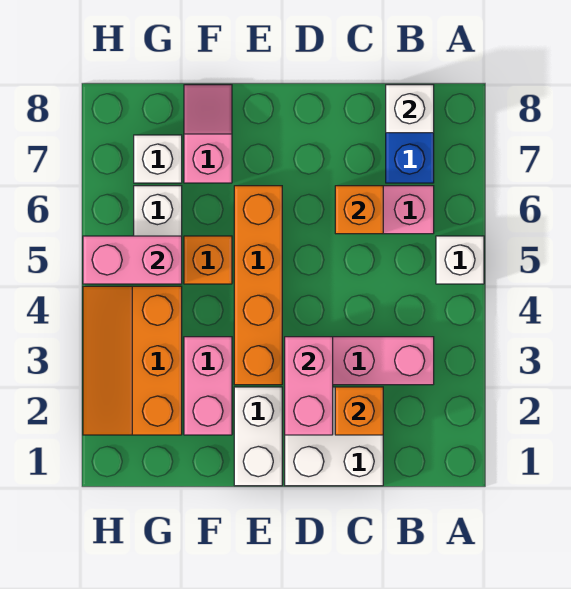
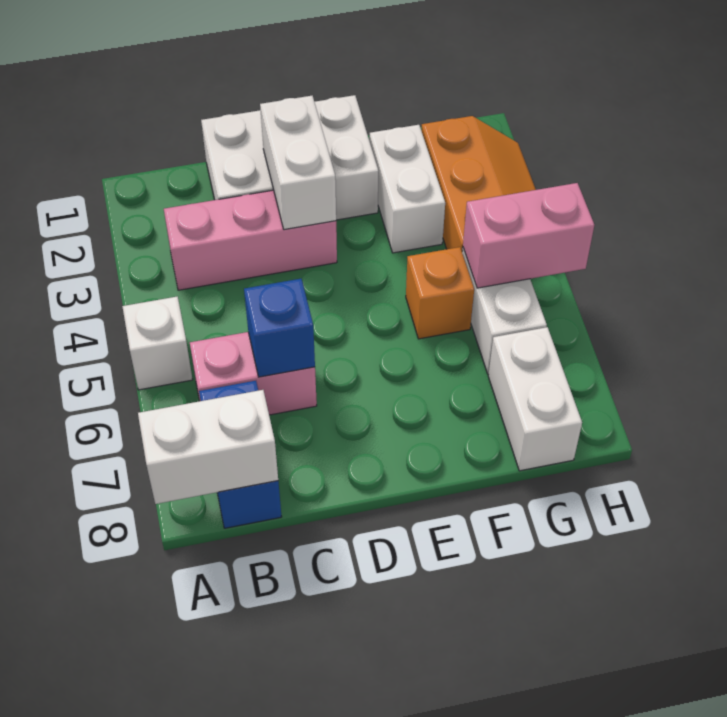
white 1x1 brick [386,85,434,133] -> white 1x2 brick [138,390,278,504]
orange 1x1 brick [335,387,383,435] -> none
orange 1x1 brick [335,186,383,234] -> blue 1x1 brick [244,279,315,377]
pink 1x2 brick [285,337,333,435] -> white 1x2 brick [260,96,336,230]
orange 1x4 brick [234,186,282,385] -> none
pink 1x2 brick [184,337,232,435] -> white 1x2 brick [369,125,445,253]
pink 1x2 slope [184,85,232,183] -> none
white 1x1 brick [134,135,182,183] -> white 1x2 brick [488,327,582,471]

